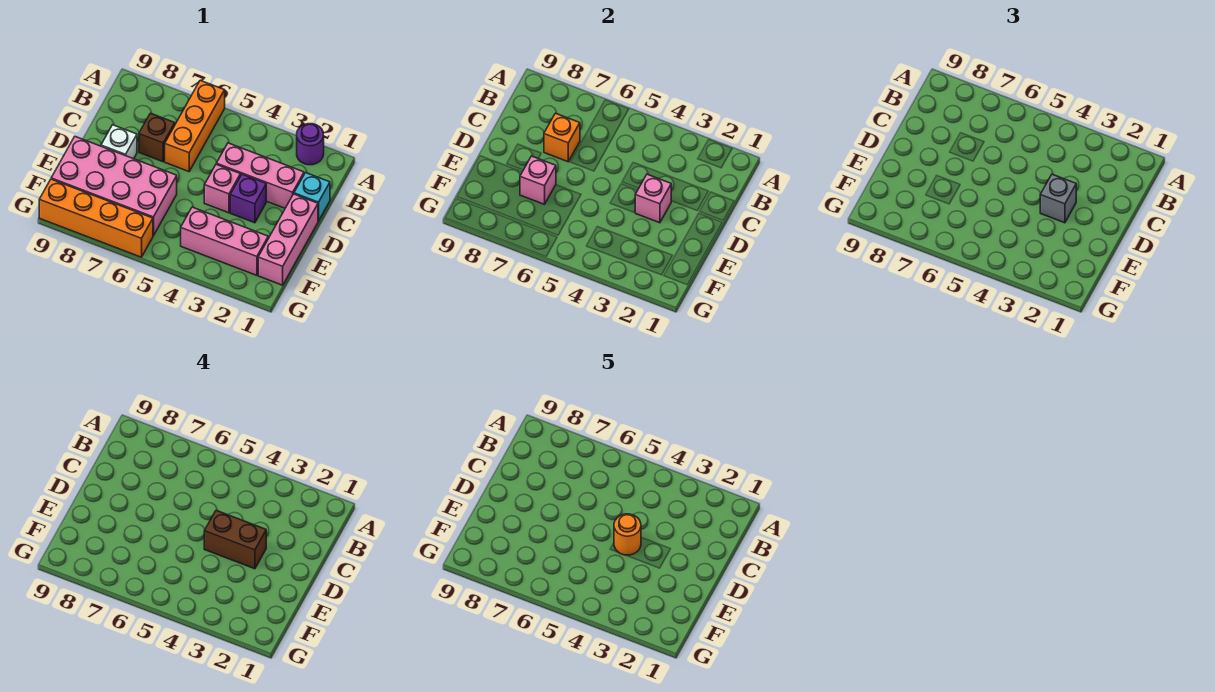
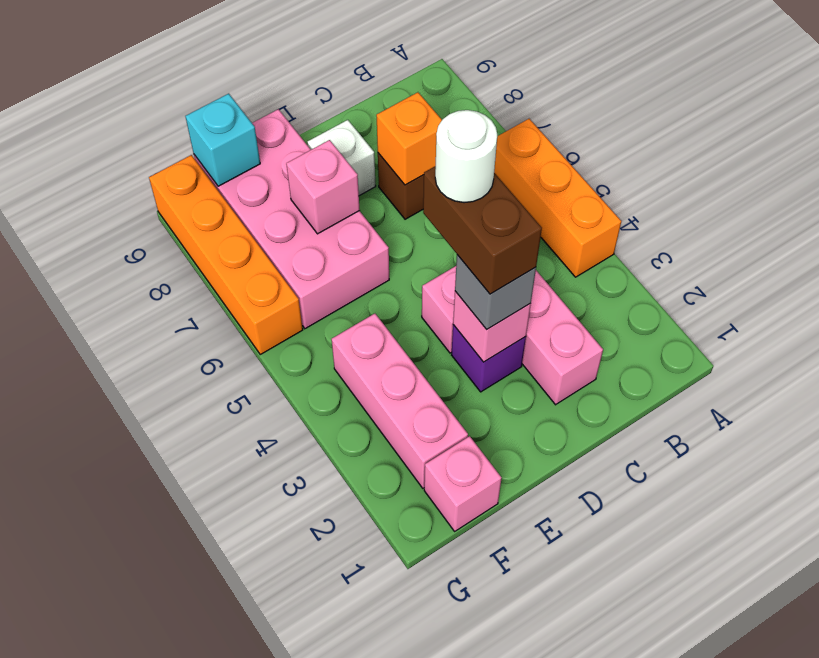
purple 1x1 round brick [297,124,324,165] -> none
orange 1x3 brick [165,80,225,172] -> orange 1x3 brick turned to [494,119,621,277]
cyan 1x1 brick [294,173,330,221] -> cyan 1x1 brick moved to [185,94,260,186]
pink 1x3 brick [258,194,318,285] -> pink 1x1 brick [424,436,502,531]
orange 1x1 round brick [614,514,641,555] -> white 1x1 round brick [435,110,497,203]

